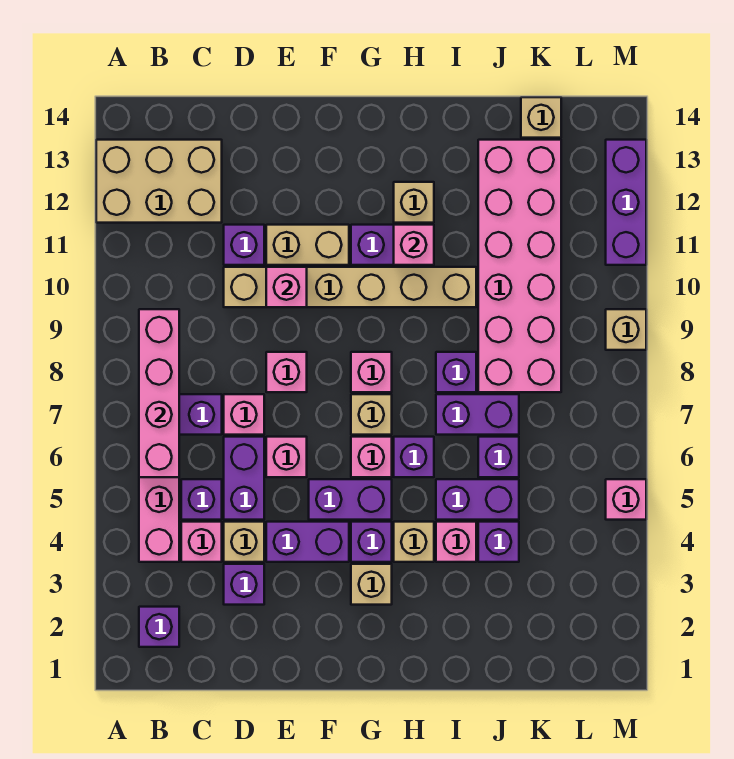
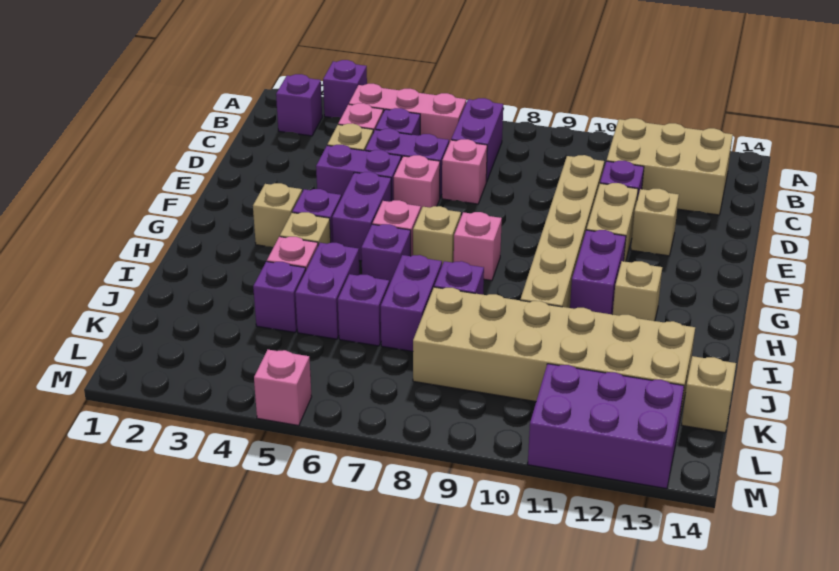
tan 2x3 brick [96,140,222,223] -> tan 2x3 brick turned to [607,118,733,215]
pink 1x4 brick [139,309,179,477] -> none
purple 1x1 brick [224,564,264,605] -> purple 1x1 brick moved to [323,60,367,118]
purple 1x2 brick [266,522,349,562] -> purple 1x2 brick turned to [316,145,401,201]
pink 1x1 brick [266,352,307,392] -> none
pink 1x1 brick [266,267,307,307] -> none
pink 1x1 brick [394,225,434,265] -> none
pink 2x6 brick [478,140,561,392] -> tan 2x6 brick [413,287,695,419]
tan 1x1 brick [606,309,646,350] -> tan 1x1 brick moved to [631,189,679,256]
purple 1x3 brick [606,140,646,265] -> purple 2x3 brick [528,364,684,489]

